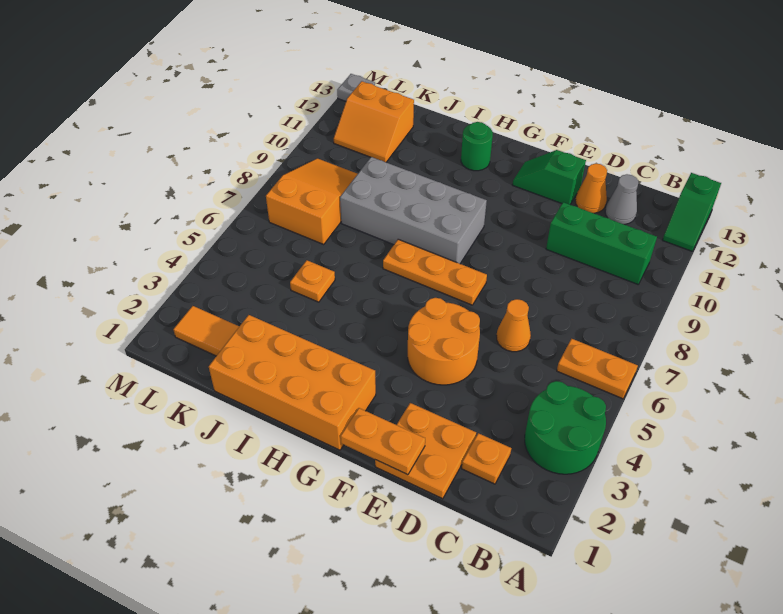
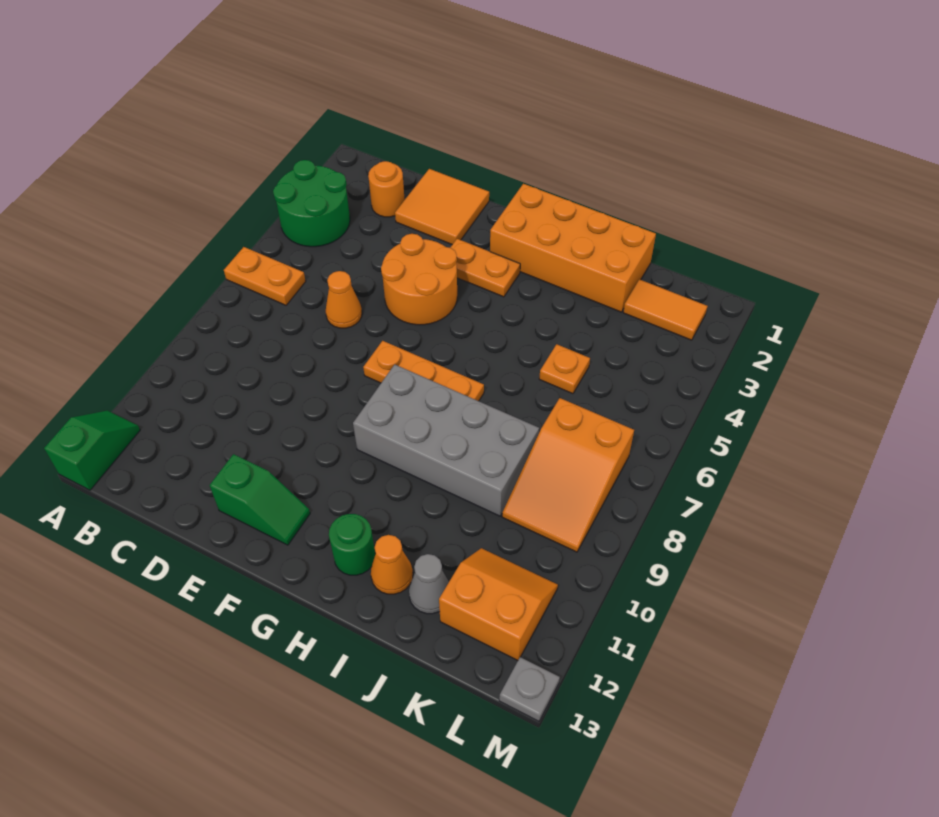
green 1x3 brick [546,202,657,284] -> none
orange 1x1 plate [462,433,511,484] -> orange 1x1 round brick [368,161,405,217]
grey 1x1 cone [605,174,638,224] -> grey 1x1 cone moved to [409,554,449,614]
orange 2x2 plate [375,403,476,499] -> orange 2x2 tile [395,169,489,245]
orange 1x1 cone [575,164,607,213] -> orange 1x1 cone moved to [371,535,413,594]
orange 1x2 plate [341,408,425,475] -> orange 1x2 plate moved to [450,239,520,297]

